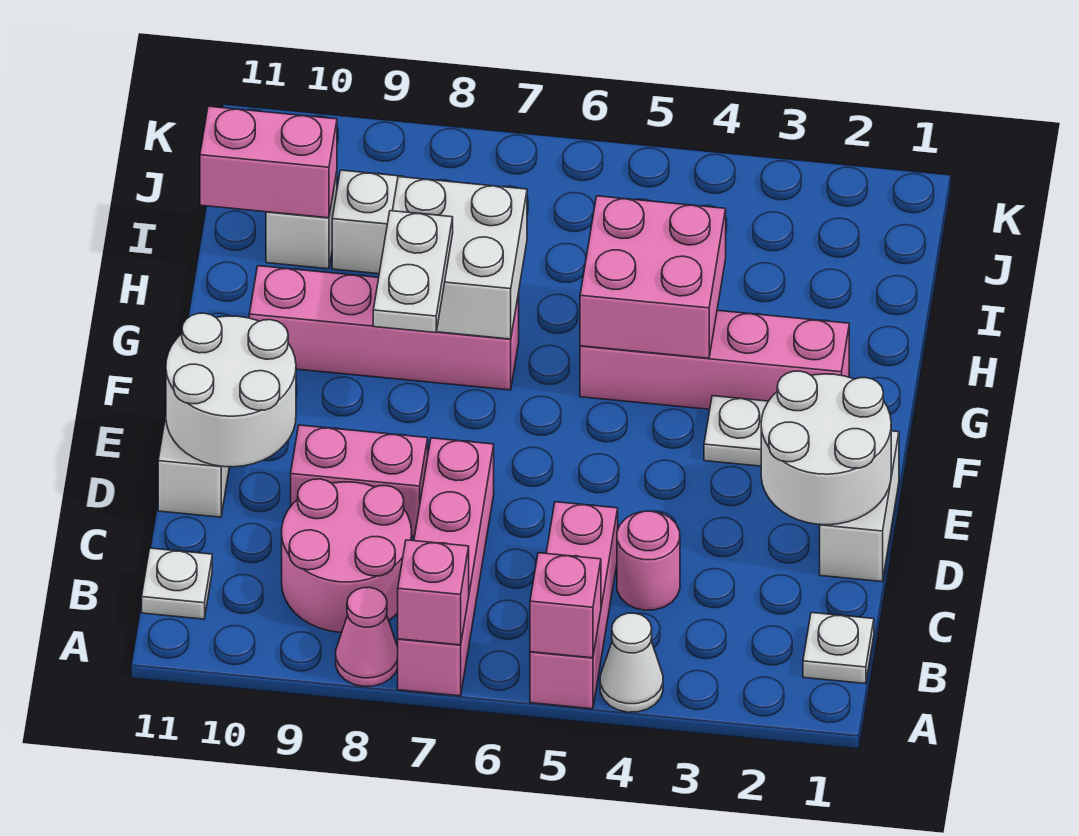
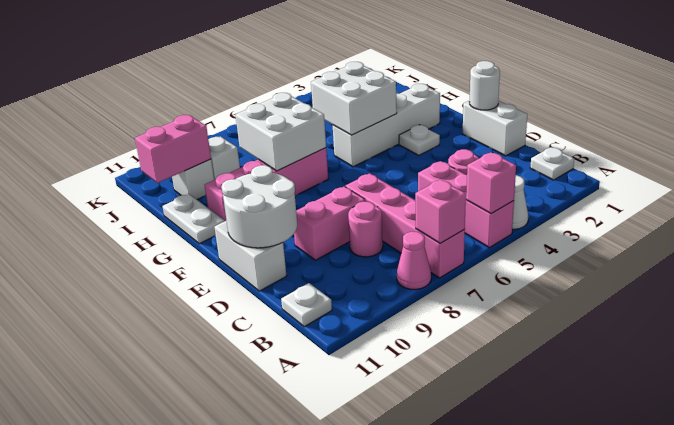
pink 2x2 round brick [282,479,412,632] -> pink 1x1 round brick [348,202,383,257]
white 2x2 round brick [761,371,891,525] -> white 1x1 round brick [470,61,500,110]
white 1x2 plate [373,211,453,333] -> white 1x2 plate moved to [163,194,224,244]
pink 1x4 brick [580,310,849,409] -> white 1x4 brick [333,84,440,167]
pink 2x2 brick [580,196,726,358] -> white 2x2 brick [311,62,397,135]

